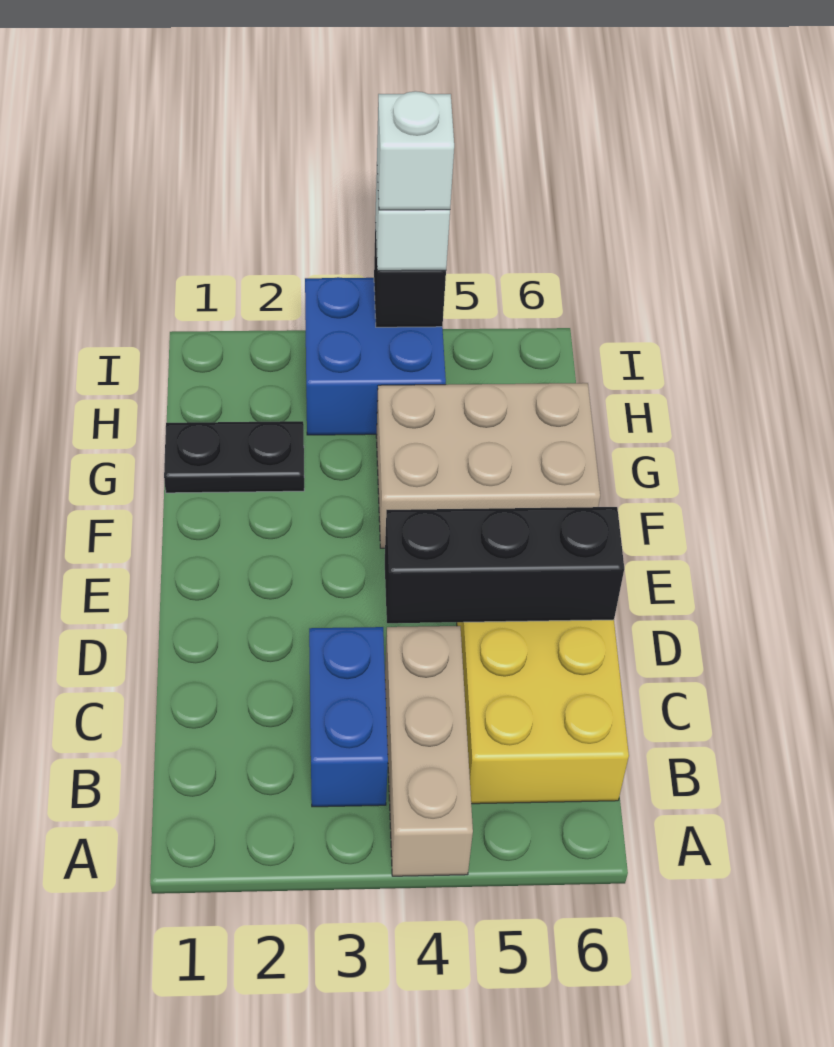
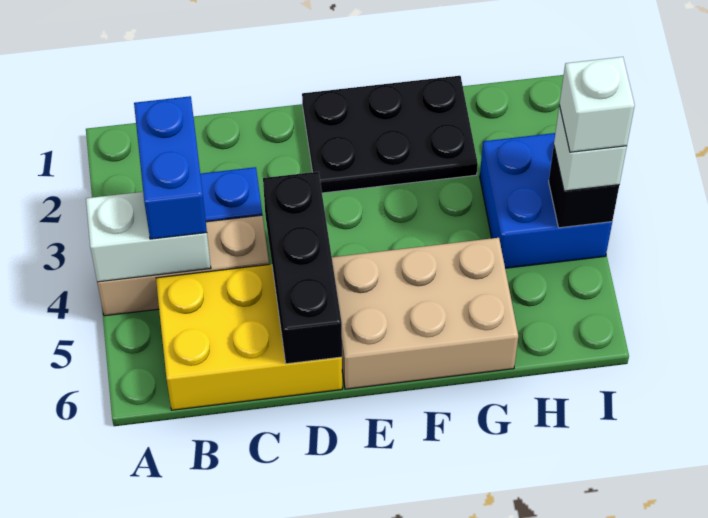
none -> white 1x2 brick [86,192,211,282]
none -> blue 1x2 brick [134,96,207,239]
tan 2x3 brick [376,383,600,548] -> tan 2x3 brick turned to [332,238,518,389]
black 1x2 plate [164,421,304,493] -> black 2x3 plate [302,76,478,193]

